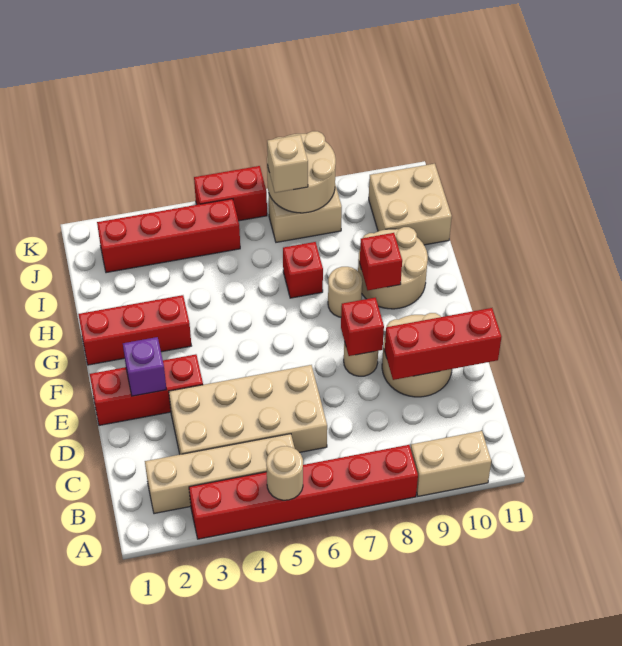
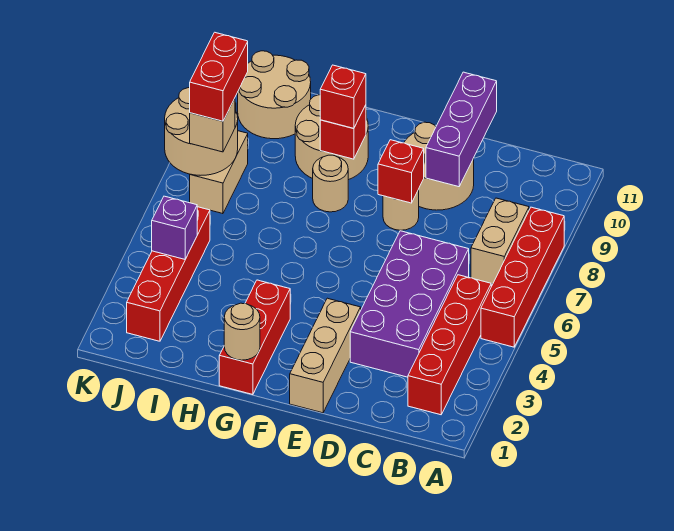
red 1x6 brick [189,445,418,539] -> red 1x4 brick [481,207,564,347]
tan 1x1 round brick [266,446,303,500] -> tan 1x1 round brick moved to [224,303,260,360]
tan 1x2 brick [411,431,491,496] -> tan 1x2 brick moved to [471,198,529,284]
tan 1x4 brick [145,434,295,514] -> red 1x4 brick [408,275,491,415]
tan 2x4 brick [169,365,327,454] -> purple 2x4 brick [350,231,469,377]
red 1x3 brick [385,308,501,380] -> purple 1x3 brick [426,72,497,187]
red 1x3 brick [90,354,203,425] -> tan 1x3 brick [290,298,361,413]
purple 1x1 brick [123,337,166,396] -> purple 1x1 brick moved to [152,196,197,259]
red 1x1 brick [283,242,323,298] -> red 1x1 brick moved to [320,65,366,129]
tan 2x2 brick [369,164,452,245] -> tan 2x2 round brick [238,51,311,139]
red 1x2 brick [194,166,267,221] -> red 1x2 brick moved to [190,32,248,121]

